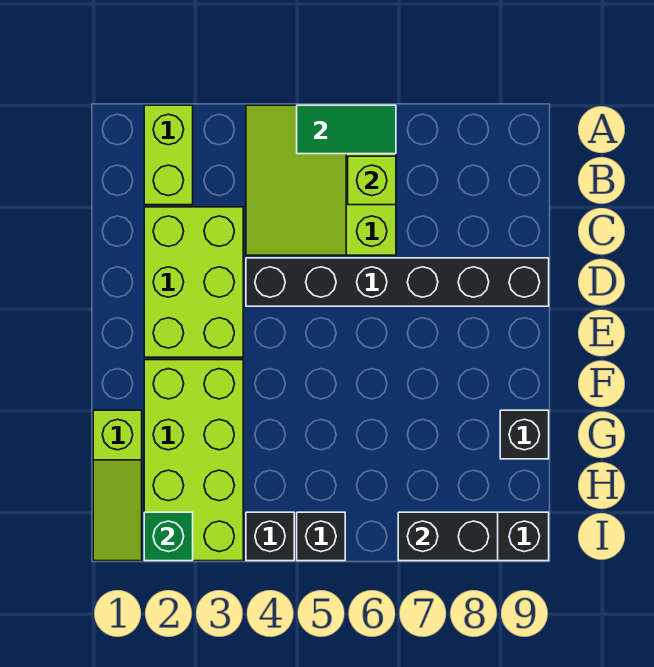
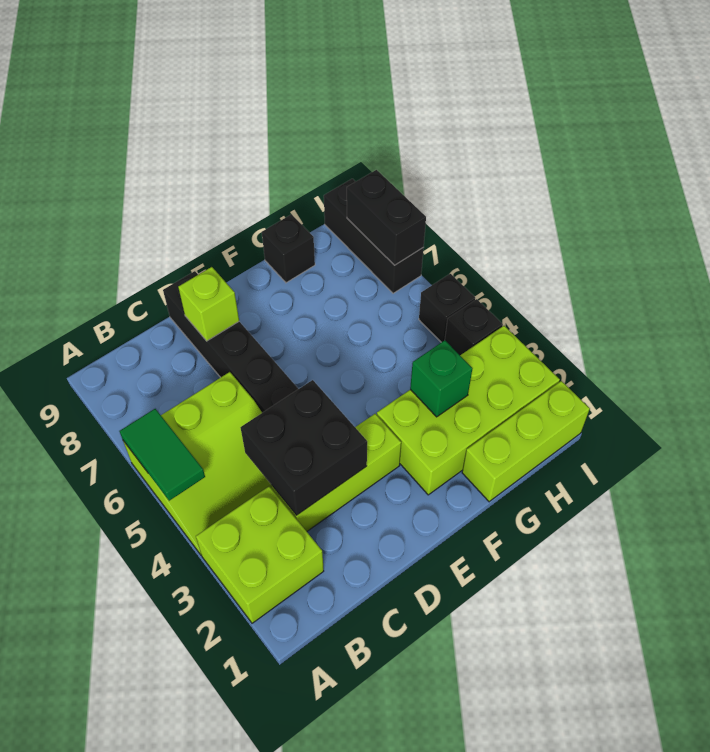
lime 1x2 brick [144,105,193,205] -> lime 2x2 brick [196,486,324,623]
lime 1x1 brick [348,156,396,205] -> lime 1x1 brick moved to [178,267,239,341]
lime 2x3 brick [144,207,243,357] -> lime 1x3 brick [271,414,401,531]
none -> black 2x2 brick [241,380,367,515]
lime 1x3 slope [93,410,142,561] -> lime 1x3 brick [462,381,590,502]
green 1x1 brick [144,512,193,561] -> green 1x1 brick moved to [410,340,472,417]

